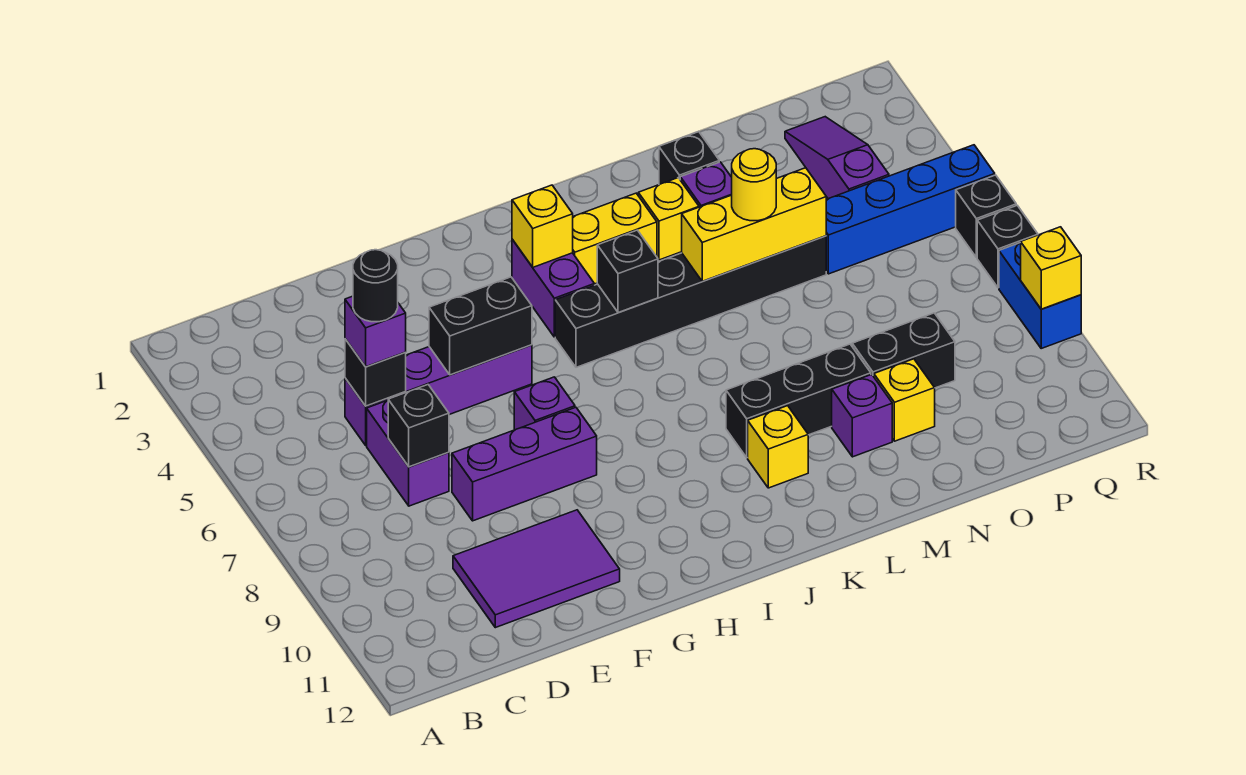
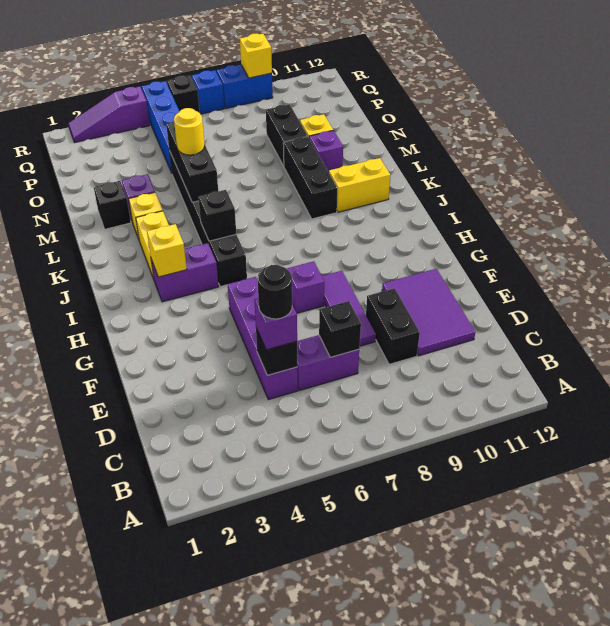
purple 1x3 brick [452,407,597,521] -> purple 1x3 tile [322,271,376,346]
black 1x2 brick [429,277,532,375] -> black 1x2 brick moved to [366,288,420,364]
yellow 1x1 brick [748,406,808,488] -> yellow 1x2 brick [329,158,390,212]
yellow 1x3 brick [682,168,826,281] -> black 1x3 brick [166,122,218,202]
purple 1x3 slope [785,117,889,199] -> purple 1x3 slope moved to [68,86,150,143]
black 1x1 brick [977,206,1038,288] -> blue 1x1 brick [192,70,224,114]

